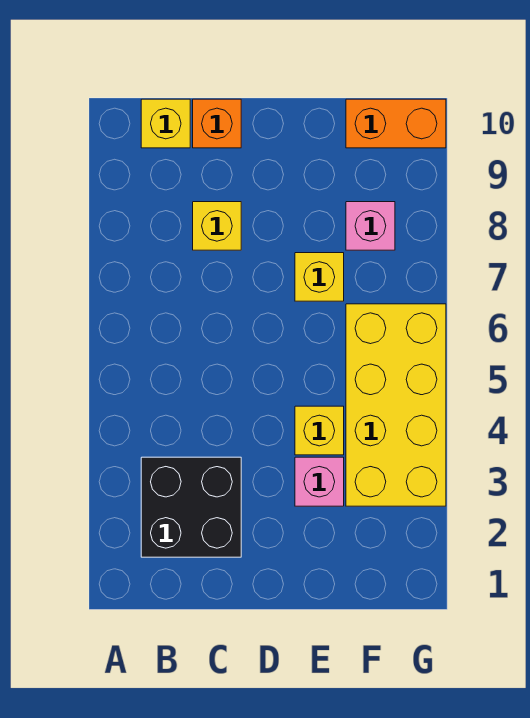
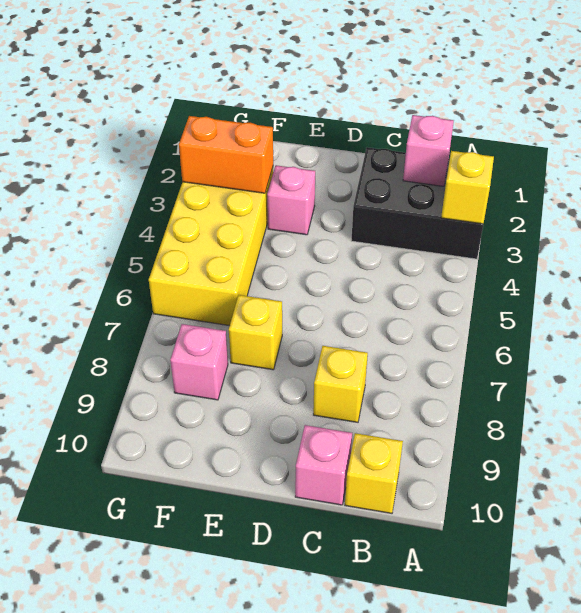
black 2x2 brick [141,457,241,557] -> black 2x3 brick [351,147,483,259]
none -> pink 1x1 brick [403,115,454,186]
orange 1x1 brick [193,99,241,148] -> pink 1x1 brick [295,425,352,505]
yellow 1x1 brick [295,406,344,455] -> yellow 1x1 brick moved to [441,151,494,224]
orange 1x2 brick [346,99,446,148] -> orange 1x2 brick moved to [179,116,273,193]

